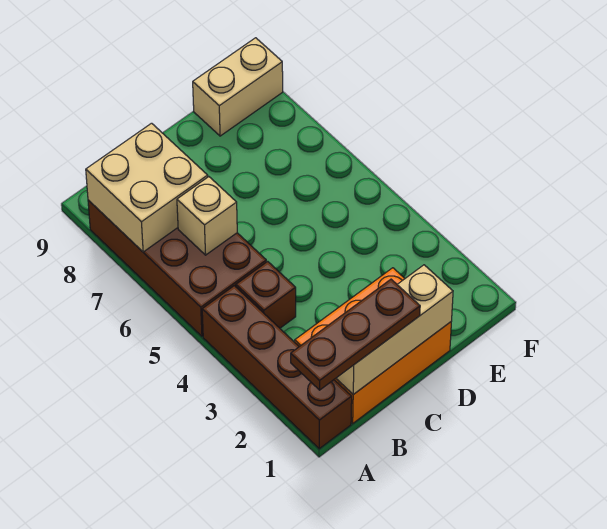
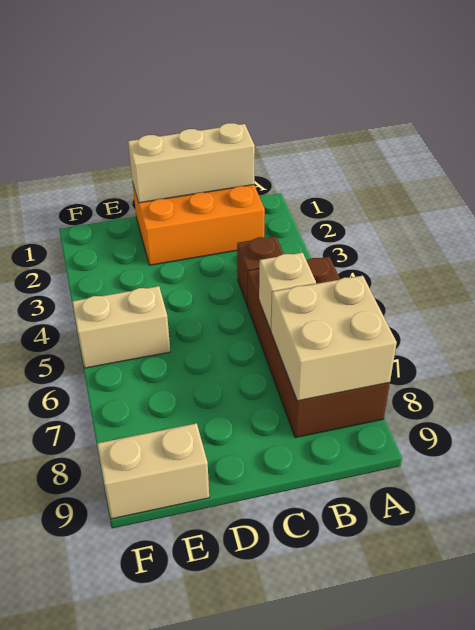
brown 1x4 brick [202,286,352,449] -> none
brown 1x3 plate [291,279,420,390] -> none
none -> tan 1x2 brick [72,286,170,368]

